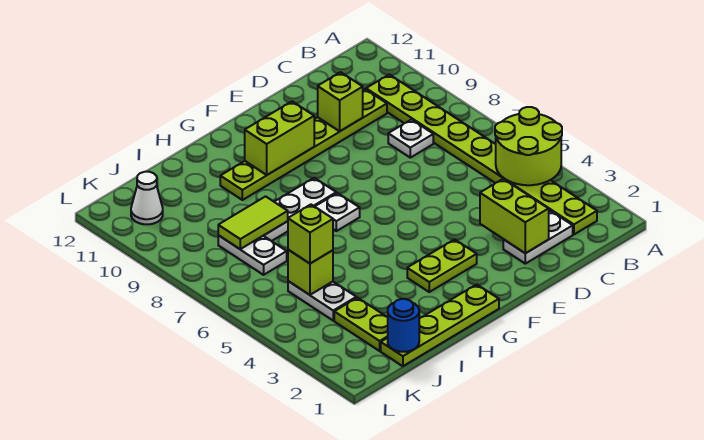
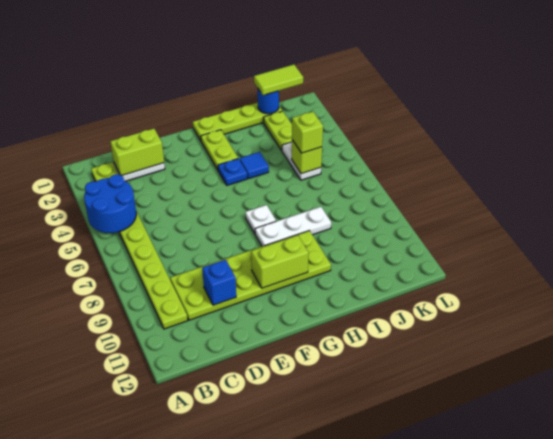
lime 2x2 round brick [495,107,562,185] -> blue 2x2 round brick [84,174,136,233]
white 1x1 plate [388,120,433,158] -> none
lime 1x6 plate [220,89,387,200] -> lime 2x6 plate [170,231,331,320]
lime 1x2 brick [480,179,549,253] -> lime 1x2 brick turned to [110,128,164,175]
lime 1x1 brick [318,72,363,131] -> blue 1x1 brick [202,260,236,305]
lime 1x2 plate [407,239,477,292] -> lime 1x2 plate turned to [201,130,238,170]
none -> blue 1x1 plate [218,159,247,185]
none -> blue 1x1 tile [240,152,269,179]
lime 1x2 tile [218,196,288,249] -> lime 1x2 tile moved to [254,65,303,95]
white 1x2 plate [218,235,287,275] -> none
white 1x1 cone [131,172,163,224] -> none

